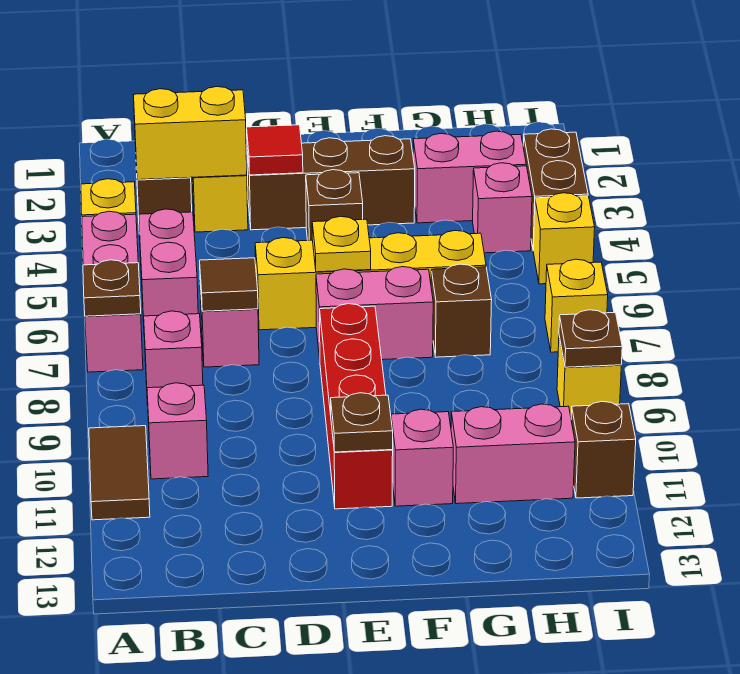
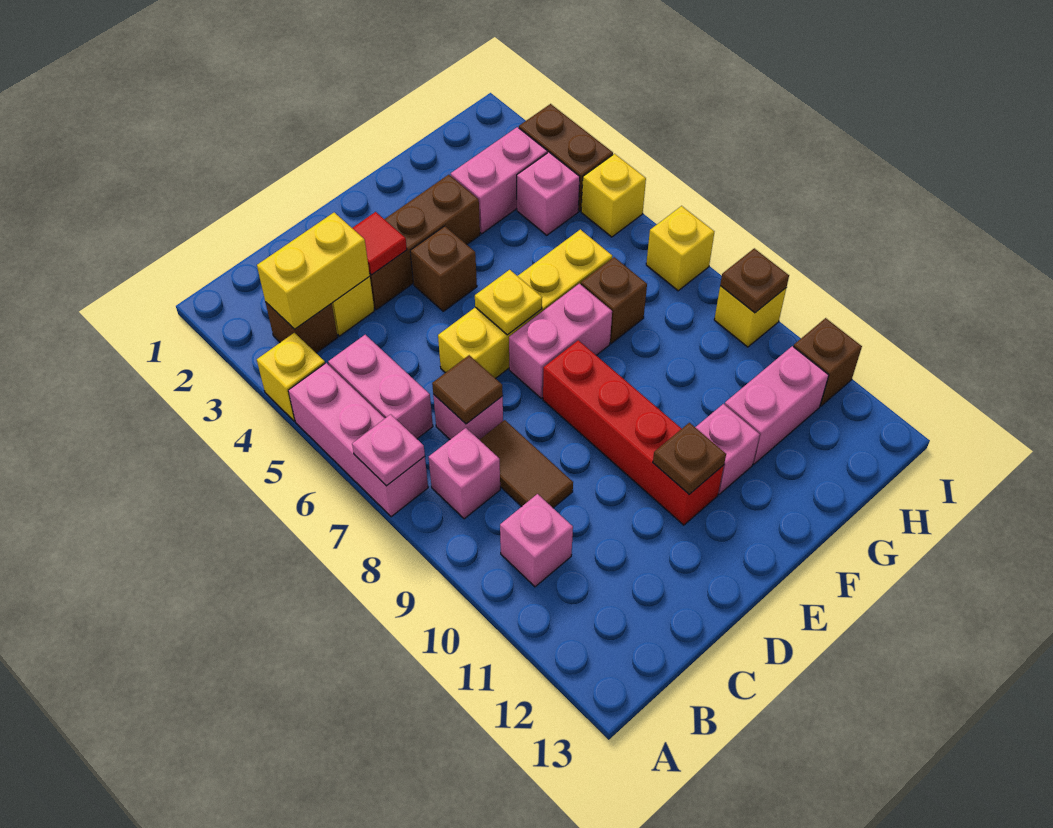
brown 1x1 plate [83,260,141,316] -> pink 1x1 plate [352,414,425,486]
brown 1x2 tile [89,426,150,520] -> brown 1x2 tile moved to [480,420,573,508]

